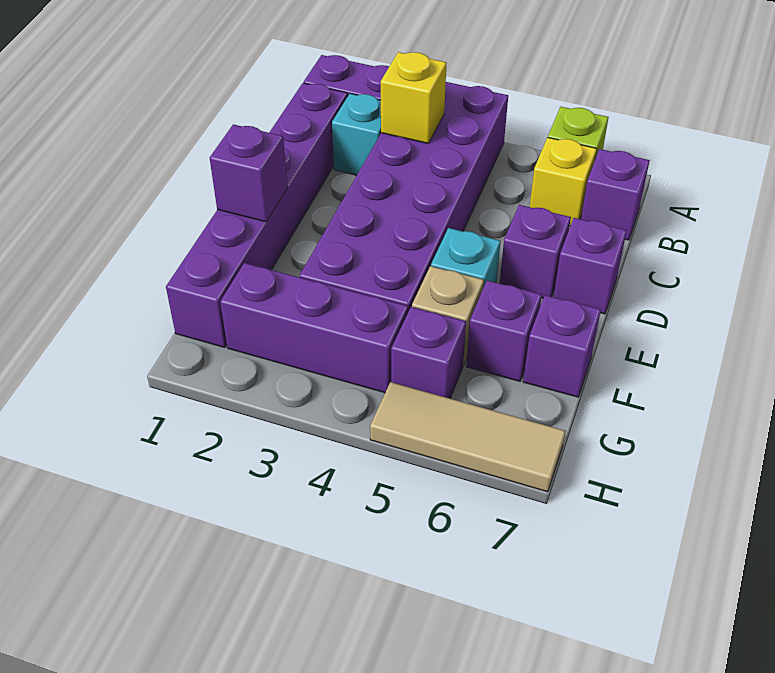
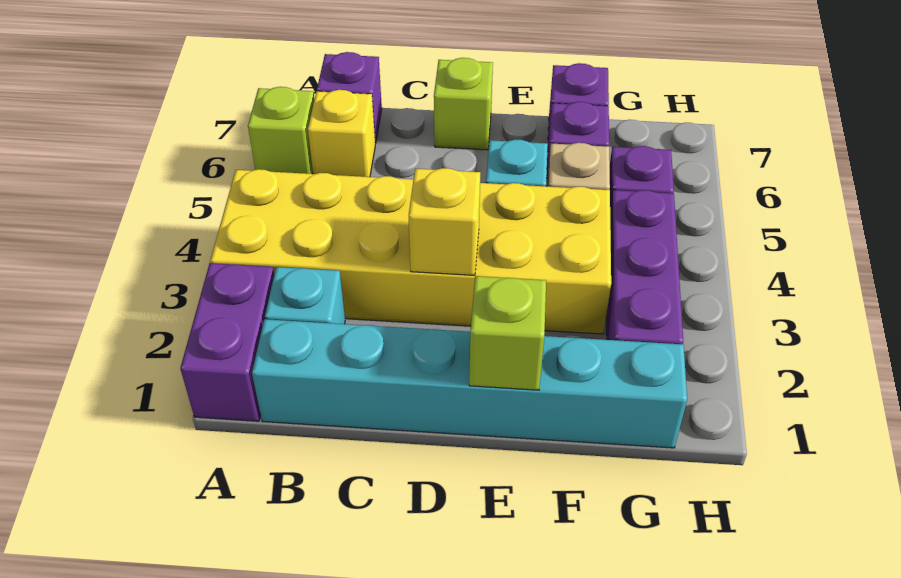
purple 2x6 brick [300,82,508,312] -> yellow 2x6 brick [210,169,611,334]
purple 1x6 brick [166,83,348,348] -> cyan 1x6 brick [252,319,687,448]
yellow 1x1 brick [381,52,447,144] -> yellow 1x1 brick moved to [409,168,480,275]
purple 1x1 brick [500,205,571,298] -> none
purple 1x1 brick [554,218,627,314] -> lime 1x1 brick [434,58,493,150]
purple 1x1 brick [210,124,288,222] -> lime 1x1 brick [469,276,546,390]
tan 1x3 tile [370,382,565,492] -> none

